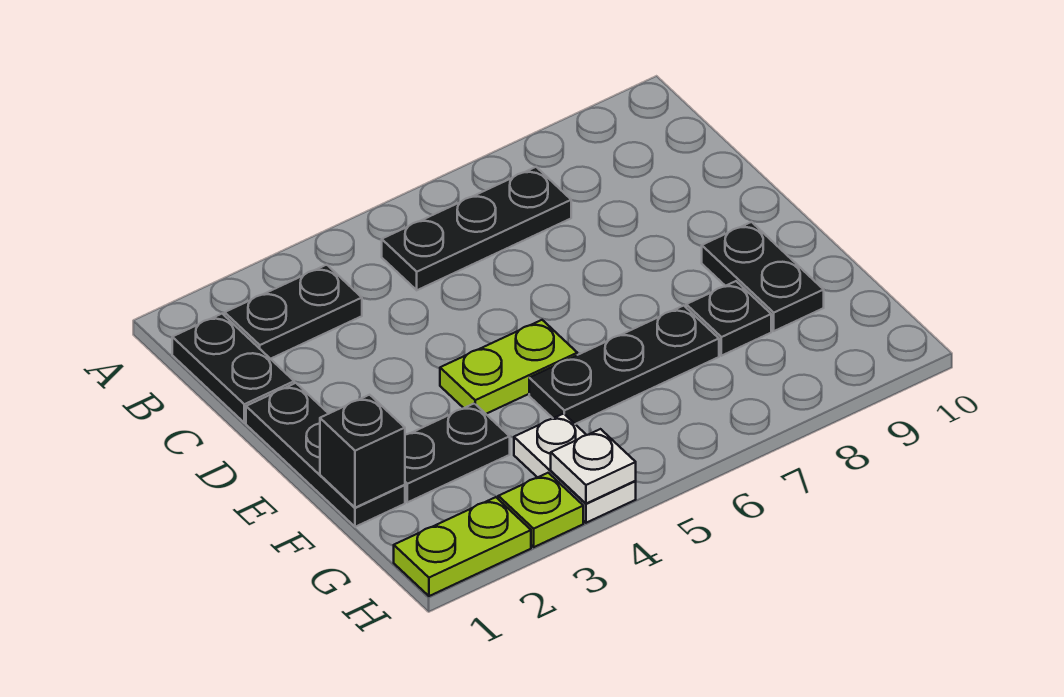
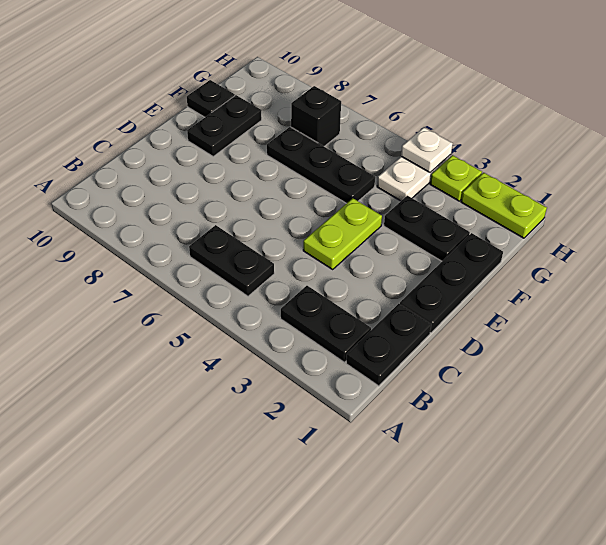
black 1x3 plate [382,167,571,290] -> black 1x2 plate [189,225,274,296]
lime 1x2 plate [440,320,577,414] -> lime 1x2 plate turned to [303,198,382,269]
black 1x1 brick [320,395,405,508] -> black 1x1 brick moved to [291,86,341,146]
black 1x1 plate [686,281,771,356] -> black 1x1 plate moved to [187,80,235,117]

